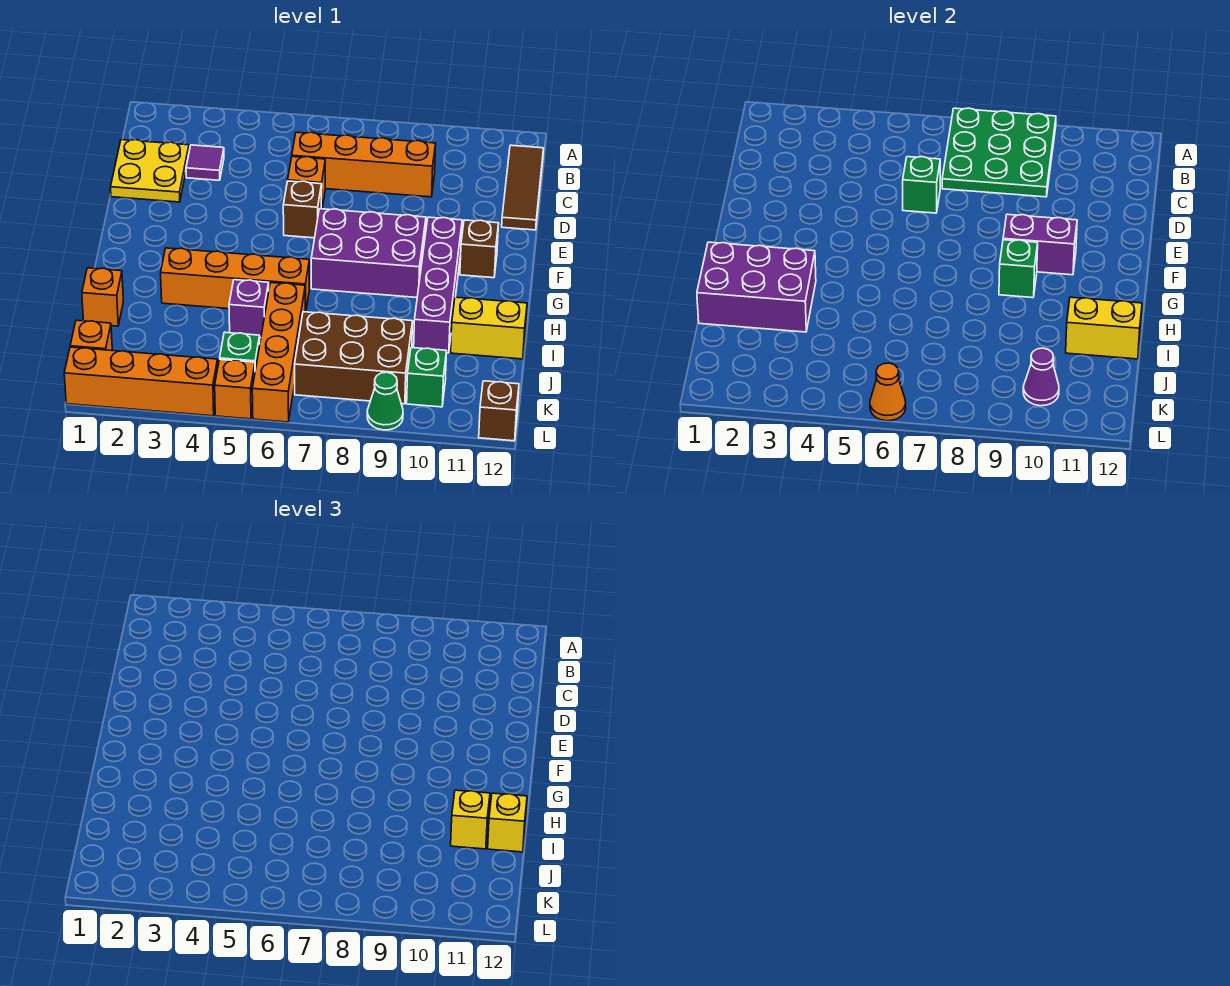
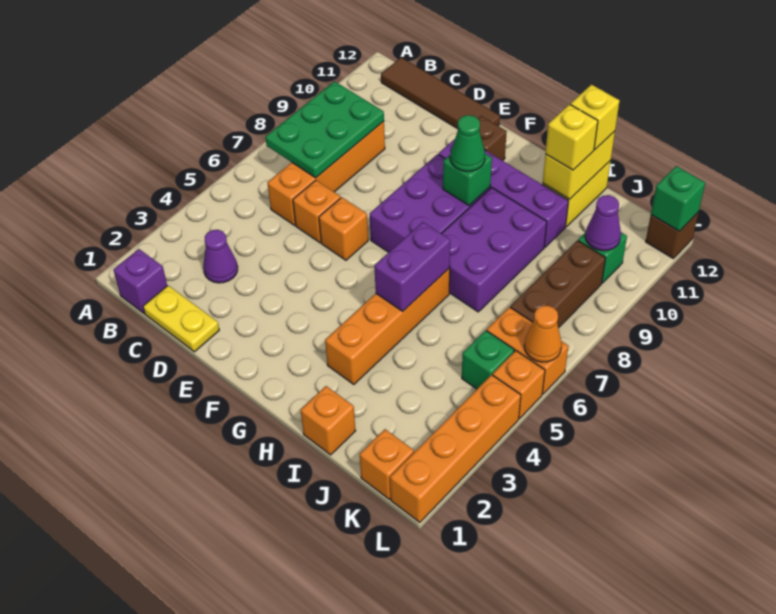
green 3x3 plate [942,108,1056,197] -> green 2x3 plate [265,81,384,178]
brown 1x3 tile [502,145,544,230] -> brown 1x4 tile [381,58,500,129]
yellow 2x2 plate [111,140,189,202] -> yellow 1x2 plate [143,285,219,352]
purple 1x1 tile [186,145,224,180] -> purple 1x1 cone [203,230,238,283]
green 1x1 brick [903,157,940,213] -> green 1x1 brick moved to [651,166,705,231]
brown 1x1 brick [283,181,322,238] -> orange 1x1 brick [319,197,368,260]
purple 1x2 brick [1003,214,1077,275] -> purple 1x2 brick moved to [374,222,450,311]
purple 2x3 brick [697,242,816,332] -> purple 2x3 brick moved to [441,188,547,312]
purple 1x1 brick [229,280,269,338] -> purple 1x1 brick moved to [113,249,167,313]
orange 1x4 brick [252,283,305,422] -> orange 1x2 brick [487,307,568,394]
brown 2x3 brick [295,312,413,404] -> brown 1x3 brick [510,240,605,328]
green 1x1 cone [367,372,403,430] -> green 1x1 cone moved to [450,115,485,172]

